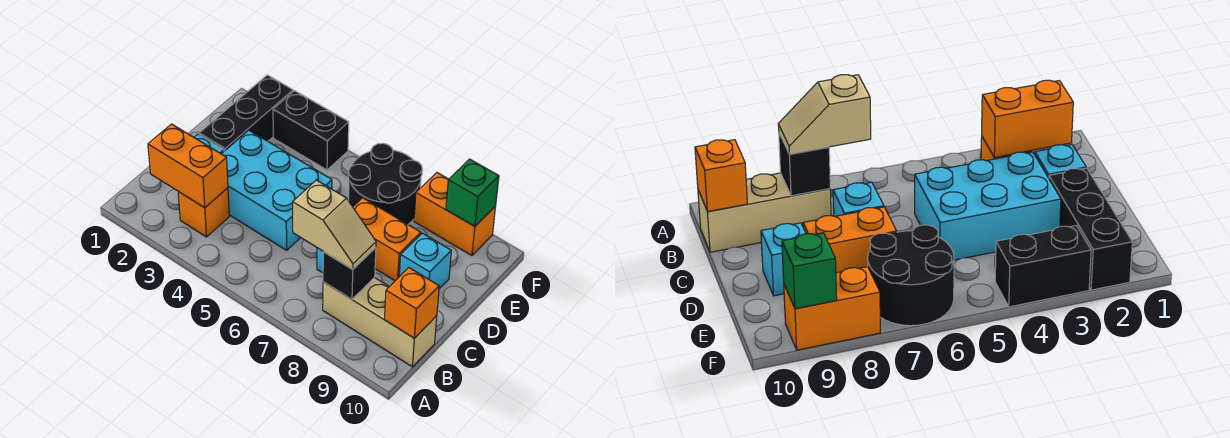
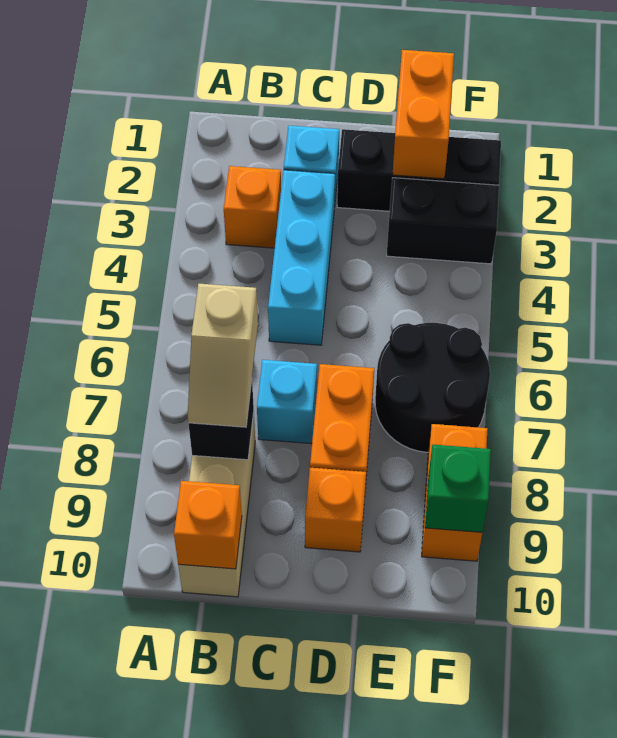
orange 1x2 brick [148,124,228,208] -> orange 1x2 brick moved to [393,50,454,179]
cyan 2x3 brick [222,130,332,250] -> cyan 1x3 brick [268,170,335,345]
cyan 1x1 brick [399,233,451,289] -> orange 1x1 brick [305,467,366,552]
black 1x2 brick [273,91,349,170] -> black 1x2 brick turned to [387,178,499,264]

